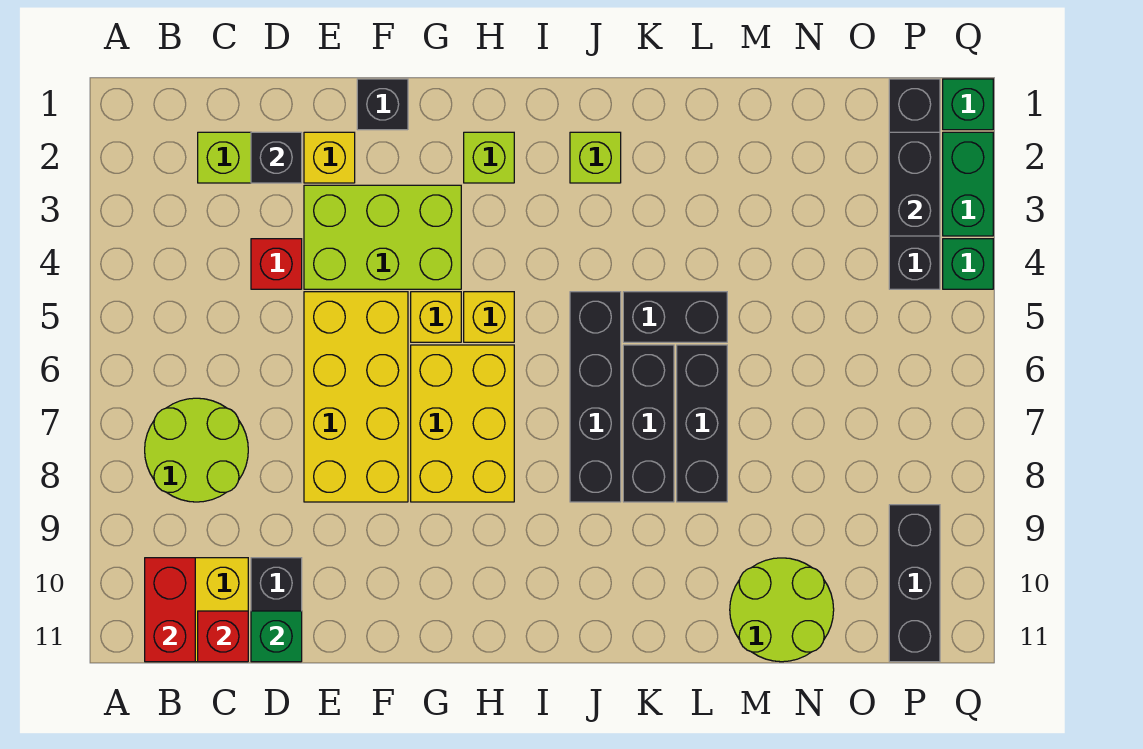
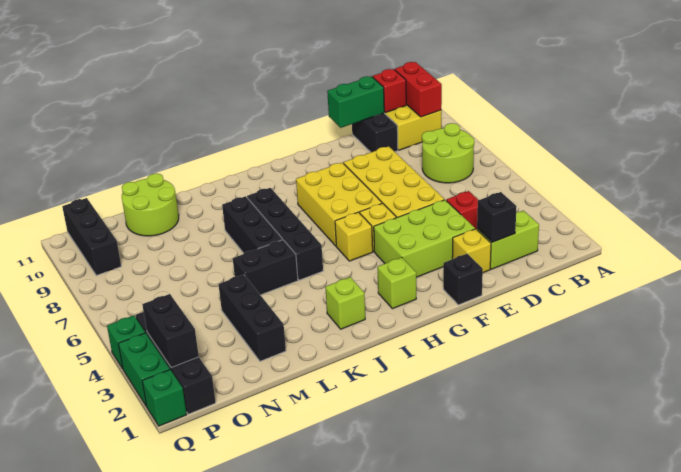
green 1x1 brick [251,611,302,662] -> green 1x2 brick [327,76,384,128]
black 1x3 brick [677,345,727,502] -> black 1x3 brick moved to [219,275,286,361]

